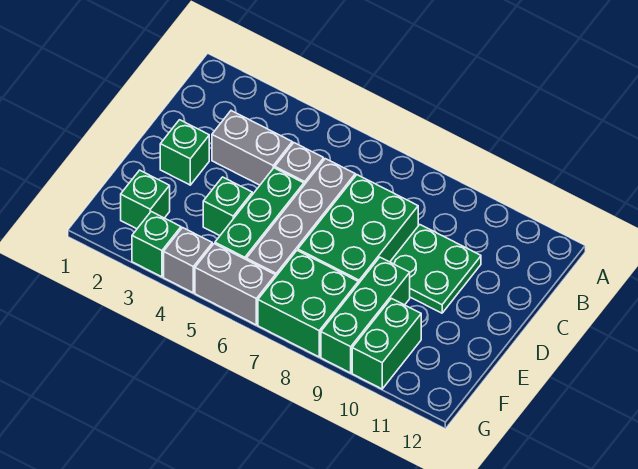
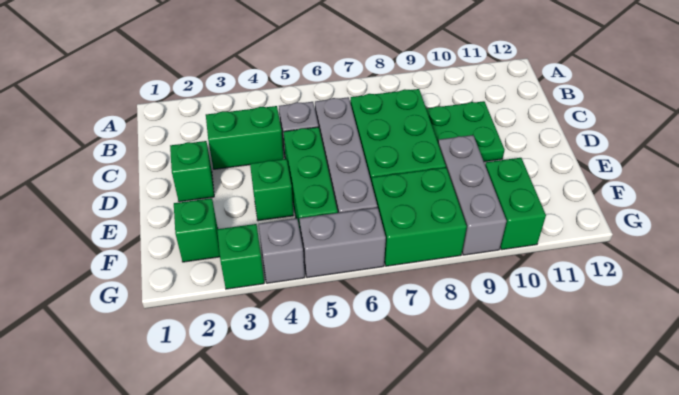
grey 1x2 brick [212,111,292,185] -> green 1x2 brick [206,106,284,169]
green 1x3 brick [321,257,410,373] -> grey 1x3 brick [438,135,507,255]

